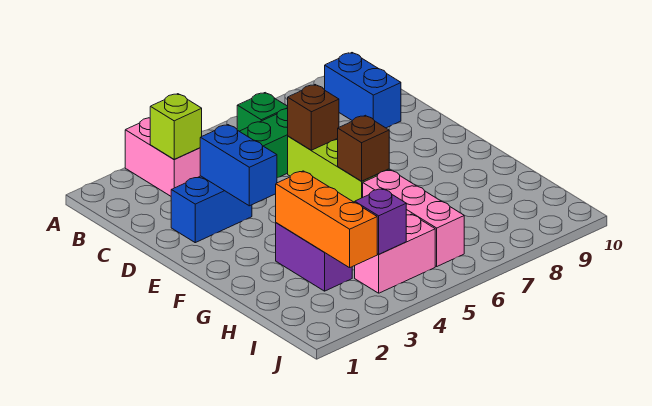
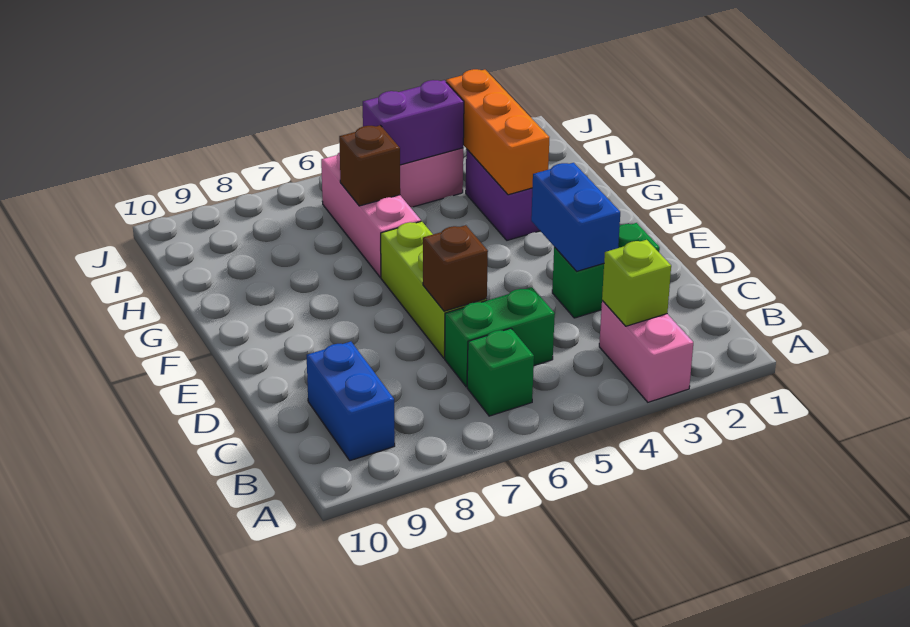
blue 1x2 brick [171,176,252,243] -> green 1x2 brick [552,223,660,318]
brown 1x1 brick [338,115,389,181] -> brown 1x1 brick moved to [339,125,400,206]
purple 1x1 brick [355,189,406,254] -> purple 1x2 brick [363,80,464,165]

